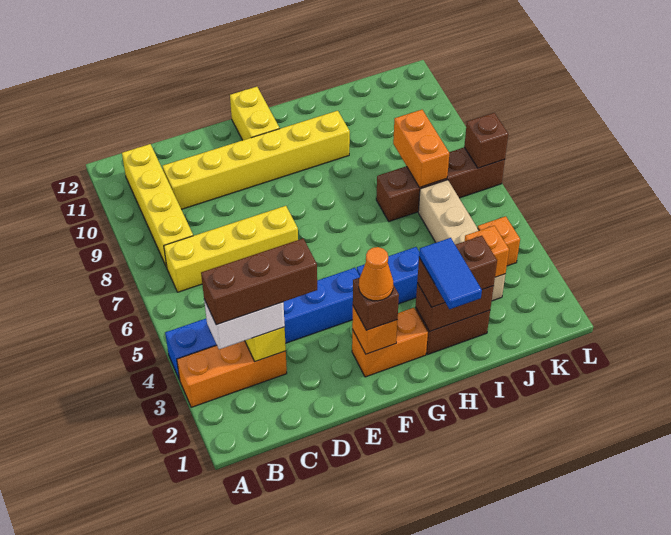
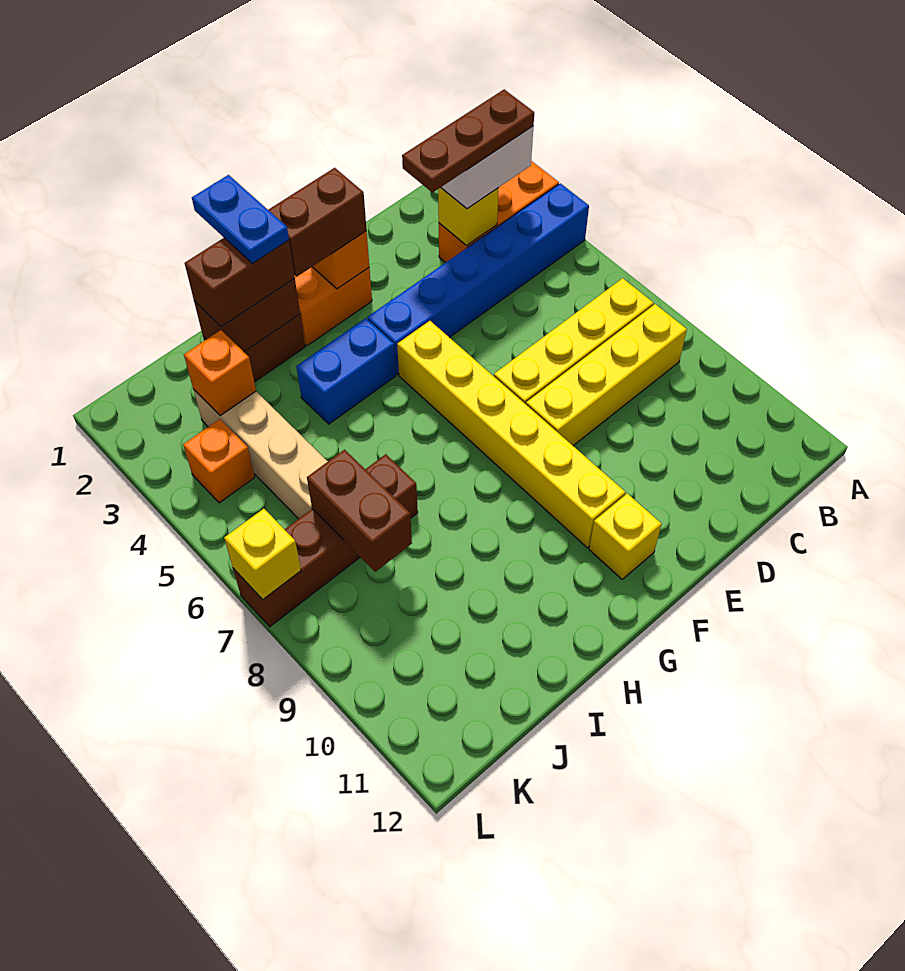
brown 1x3 brick [201,239,317,325] -> brown 1x3 plate [402,89,534,193]
yellow 1x4 brick [122,144,193,268] -> yellow 1x4 brick turned to [526,304,687,446]
yellow 1x6 brick [163,111,350,210] -> yellow 1x6 brick turned to [397,321,625,548]
brown 1x1 brick [353,277,399,330] -> brown 1x2 brick [268,168,367,277]
orange 1x1 cone [359,247,393,301] -> none
yellow 1x2 brick [230,87,280,140] -> yellow 1x1 brick [589,494,662,579]
blue 1x2 tile [419,238,482,309] -> blue 1x2 plate [192,175,289,264]
orange 1x2 brick [393,110,449,188] -> brown 1x2 brick [307,450,412,572]
brown 1x1 brick [464,113,508,168] -> yellow 1x1 brick [224,509,301,599]

